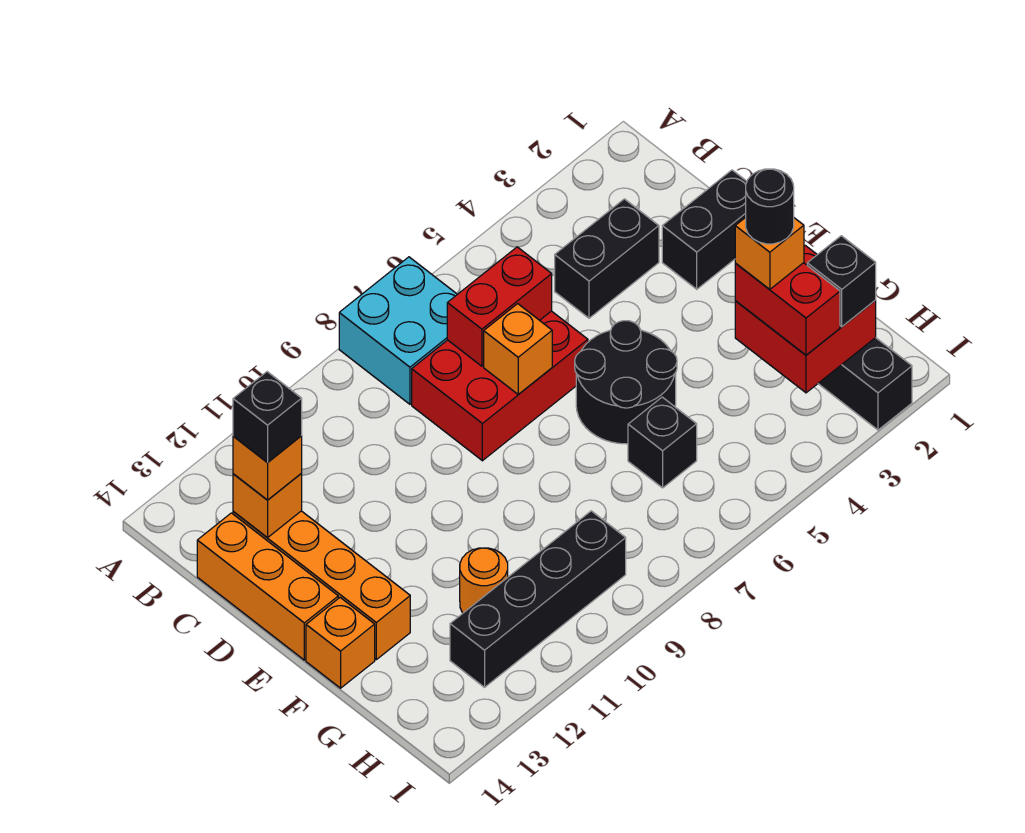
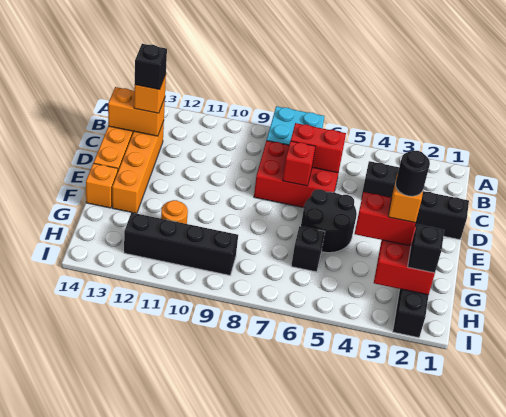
orange 1x1 brick [233,474,302,538] -> orange 1x2 brick [108,87,165,136]
orange 1x1 brick [484,304,552,394] -> red 1x1 brick [283,141,315,186]
red 1x2 brick [735,263,840,355] -> red 1x2 brick turned to [355,192,415,245]

